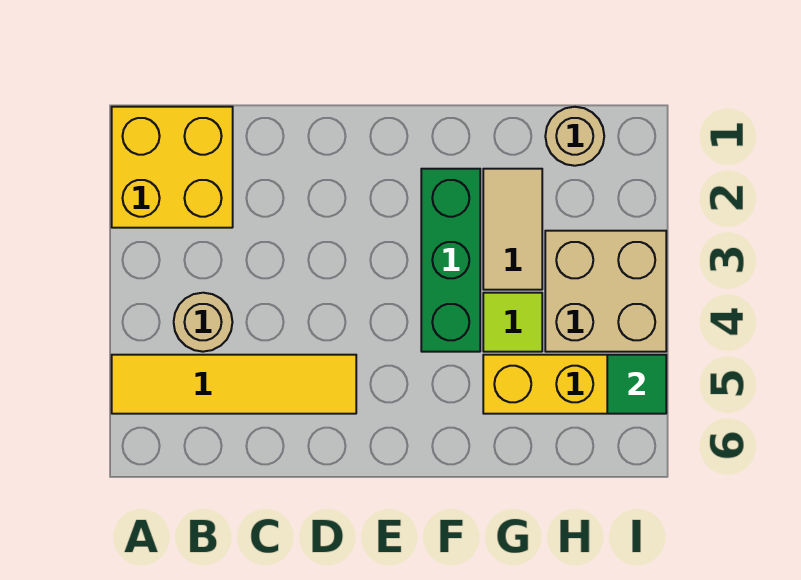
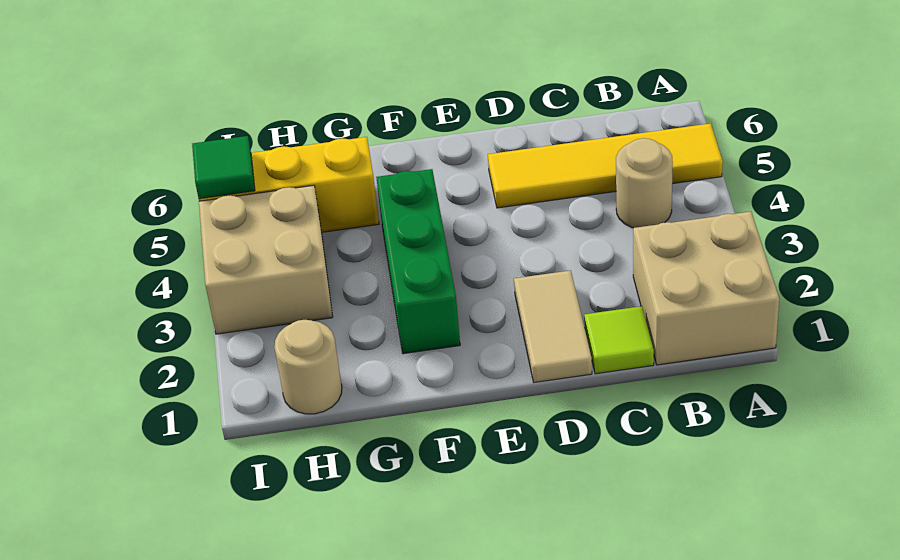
yellow 2x2 brick [112,107,233,228] -> tan 2x2 brick [633,212,779,365]
tan 1x2 tile [483,169,542,290] -> tan 1x2 tile moved to [514,270,592,383]
lime 1x1 tile [483,293,542,352] -> lime 1x1 tile moved to [584,306,654,374]

